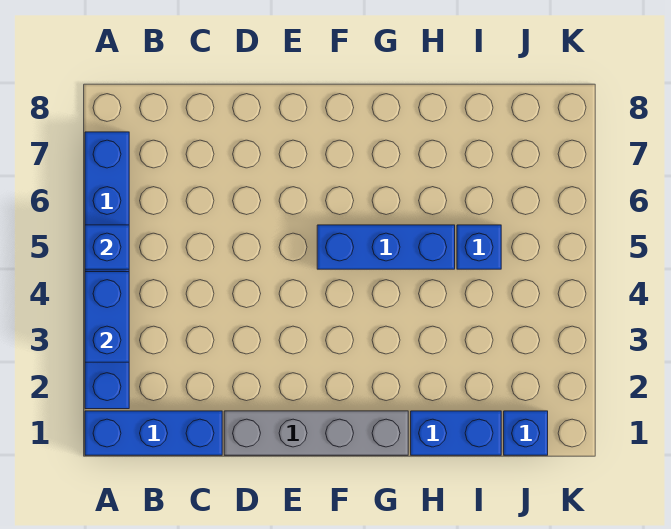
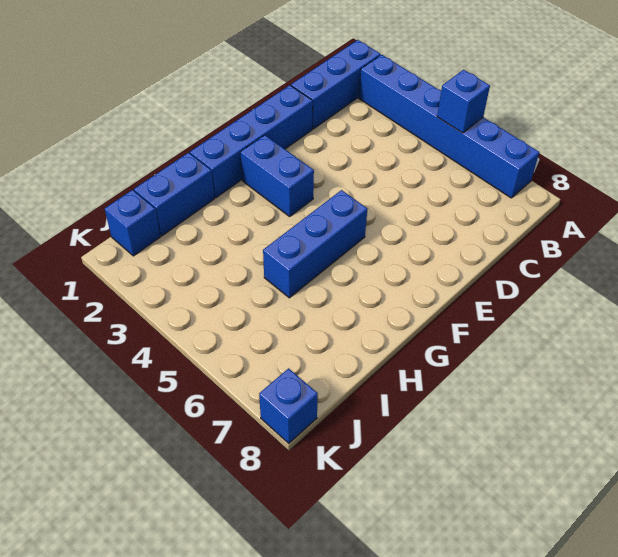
blue 1x2 brick [85,272,129,362] -> blue 1x2 brick moved to [240,135,314,216]
grey 1x4 brick [224,411,408,455] -> blue 1x4 brick [190,85,313,198]
blue 1x1 brick [457,225,501,269] -> blue 1x1 brick moved to [259,368,318,443]

